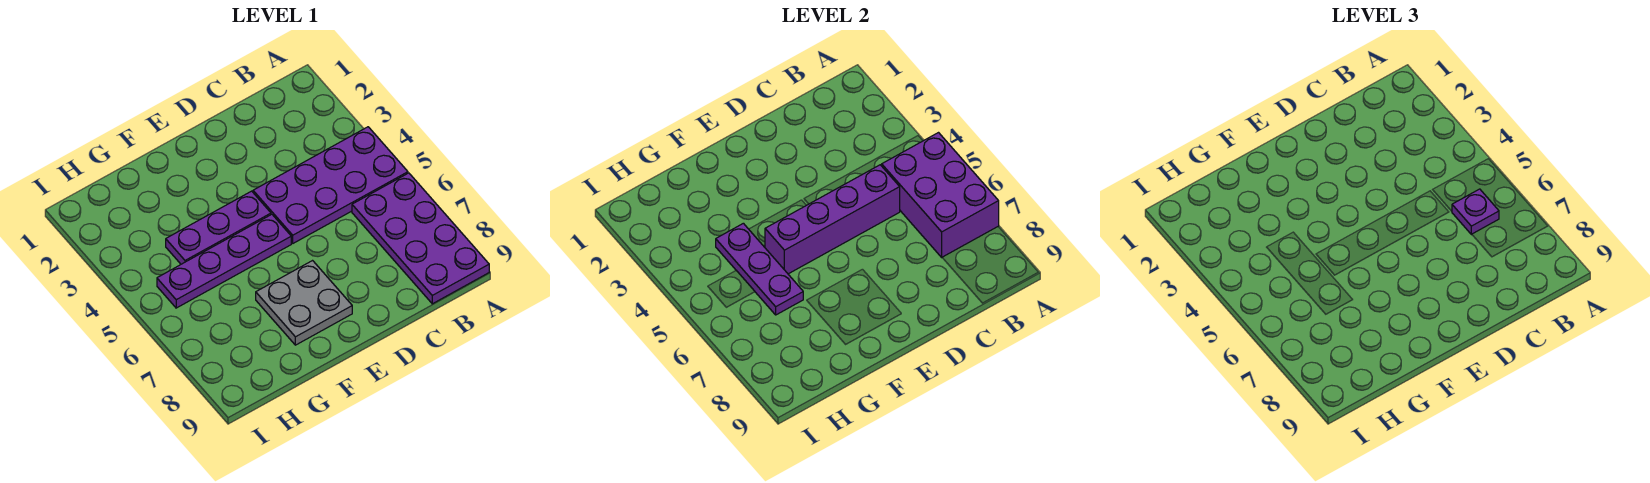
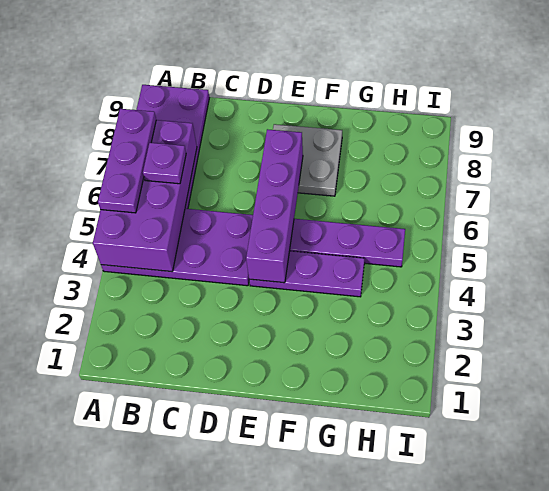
purple 2x3 brick [882,133,999,257] -> purple 2x4 brick [93,120,197,272]
purple 1x4 brick [765,165,900,274] -> purple 1x4 brick turned to [246,129,303,283]
purple 1x3 plate [716,223,803,315] -> purple 1x3 plate moved to [98,109,156,213]

